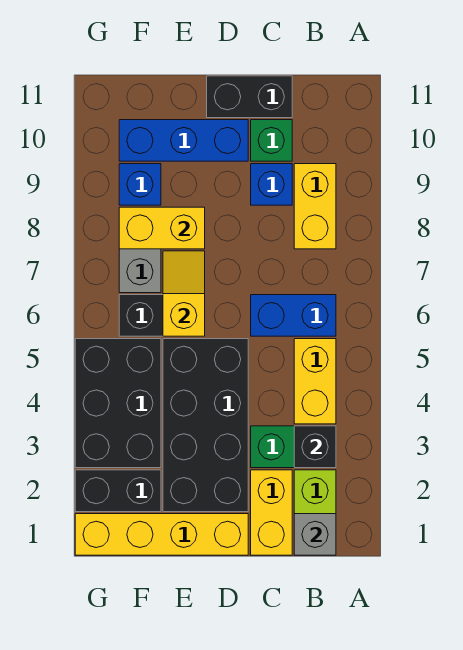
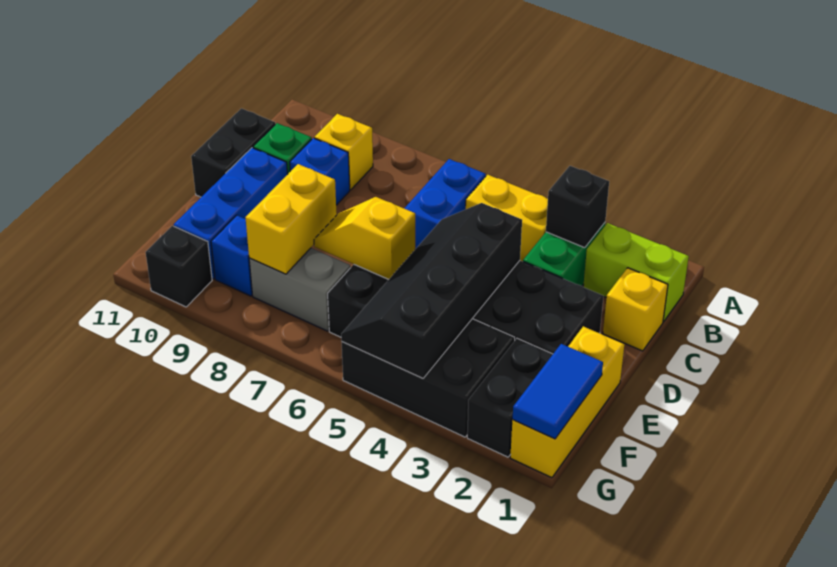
grey 1x1 brick [294,514,336,555] -> none
yellow 1x2 brick [294,164,336,249] -> yellow 1x1 brick [314,114,373,190]
yellow 1x2 brick [251,470,292,555] -> yellow 1x1 brick [603,268,668,351]
yellow 1x4 brick [75,514,248,555] -> yellow 1x3 brick [510,326,624,478]
none -> black 2x4 slope [341,203,522,378]
none -> blue 1x2 tile [512,344,603,439]
none -> black 1x1 brick [146,226,212,307]

